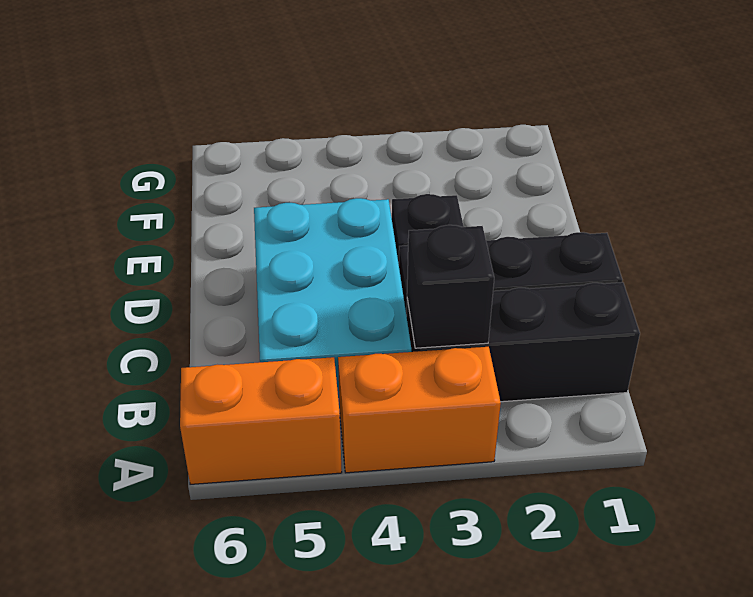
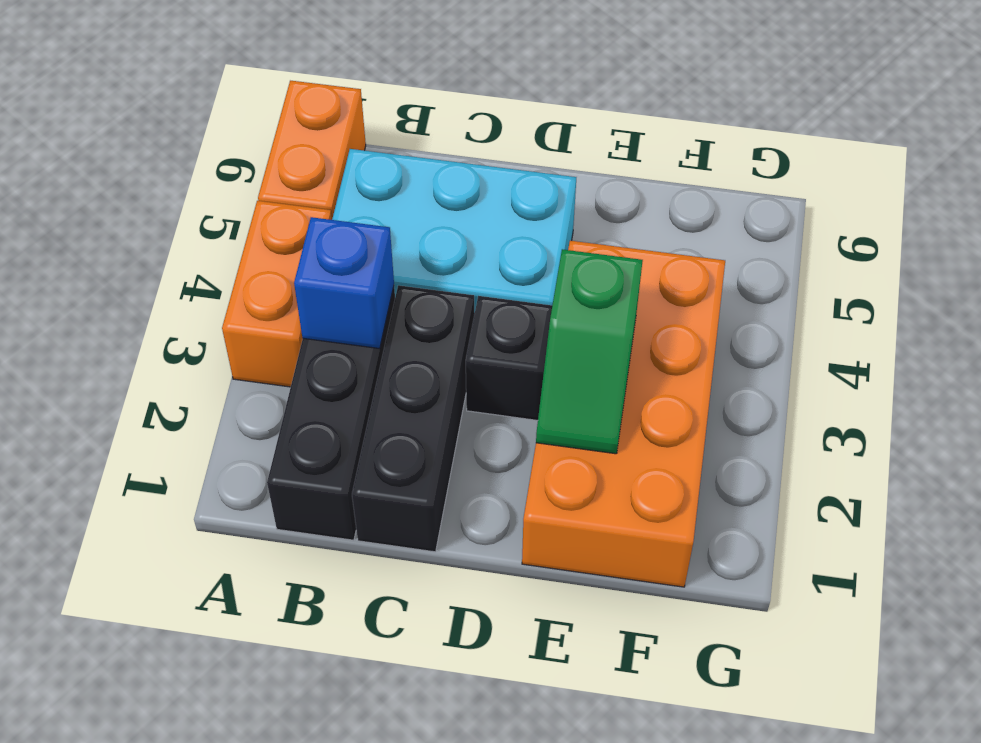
black 1x1 brick [407,225,494,348] -> blue 1x1 brick [294,217,394,349]
none -> orange 2x4 brick [522,241,725,587]
none -> green 1x2 slope [536,249,643,454]

